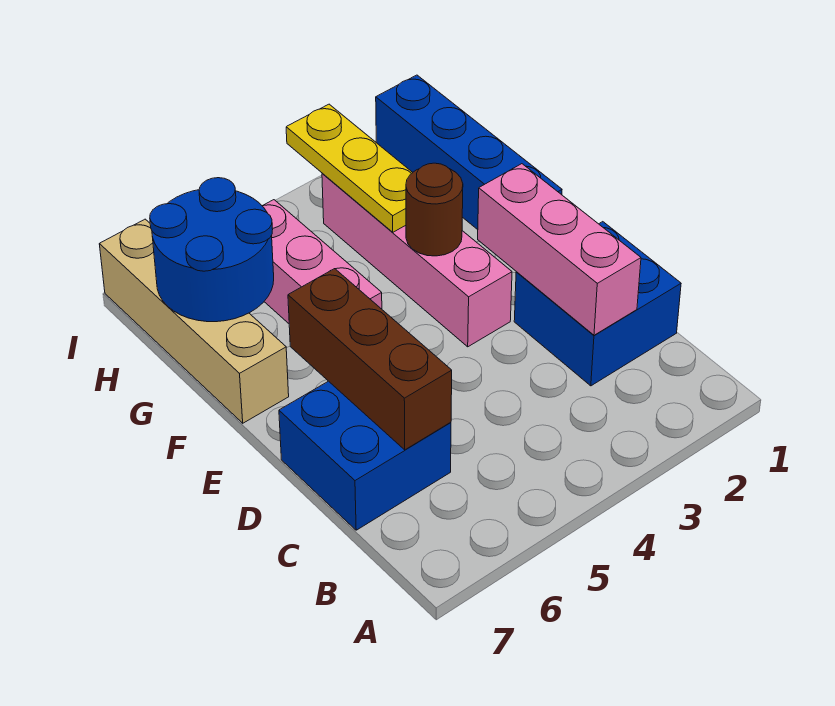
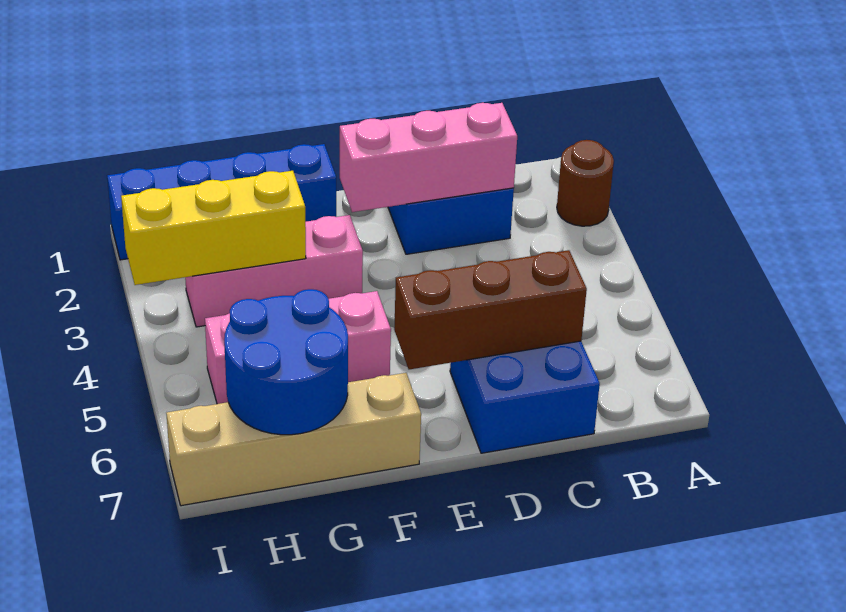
pink 1x4 brick [322,173,512,347] -> pink 1x3 brick [185,215,363,327]
brown 1x1 round brick [406,163,463,256] -> brown 1x1 round brick moved to [557,140,614,226]
yellow 1x3 plate [286,104,413,232] -> yellow 1x3 brick [121,171,306,285]

